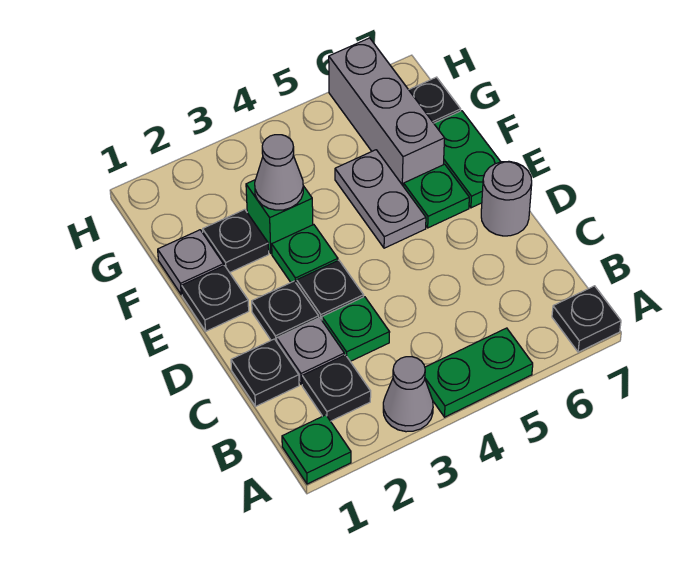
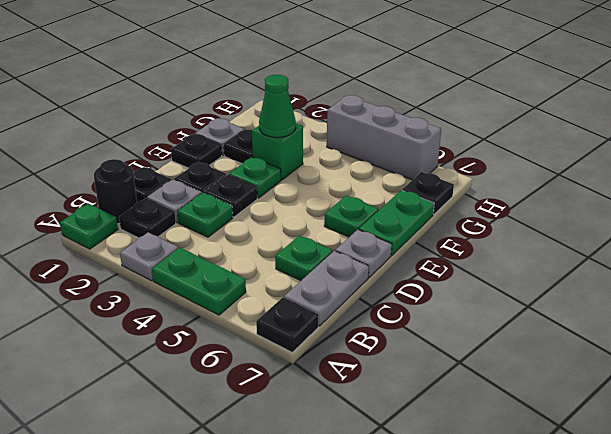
grey 1x1 cone [383,357,433,432] -> grey 1x1 plate [120,232,178,281]
none -> black 1x1 round brick [94,159,137,224]
none -> green 1x1 plate [275,236,333,280]
grey 1x1 round brick [481,161,532,236] -> grey 1x1 plate [335,230,392,277]
grey 1x2 plate [335,150,426,248] -> grey 1x2 plate moved to [284,251,369,326]
grey 1x1 cone [255,135,303,210] -> green 1x1 cone [259,75,296,138]
grey 1x3 brick [329,38,445,187] -> grey 1x3 brick turned to [327,95,441,180]

